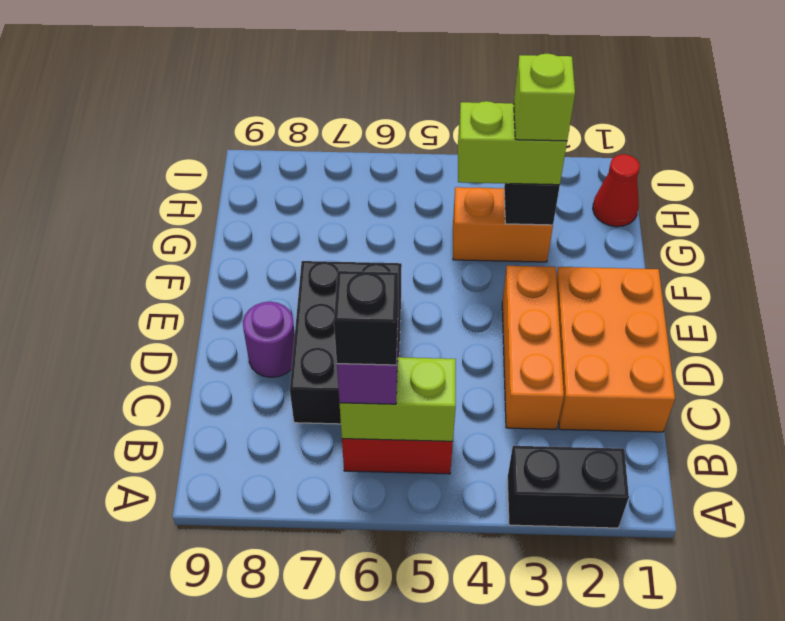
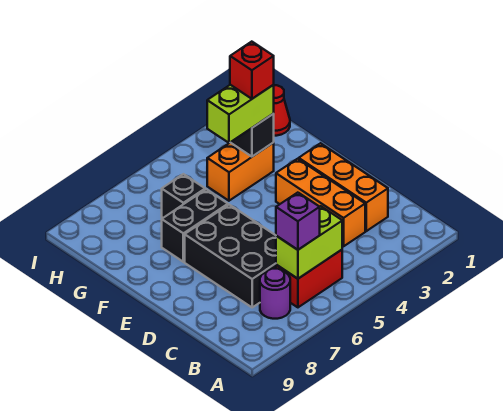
black 1x2 brick [507,446,629,528] -> black 1x2 brick moved to [162,189,228,262]
black 1x1 brick [334,271,398,365] -> black 1x1 brick moved to [162,174,205,218]
orange 2x3 brick [556,267,675,432] -> orange 1x3 brick [299,143,388,231]
purple 1x1 round brick [243,302,295,377] -> purple 1x1 round brick moved to [260,269,290,319]
lime 1x1 brick [514,54,575,141] -> red 1x1 brick [230,42,274,99]

